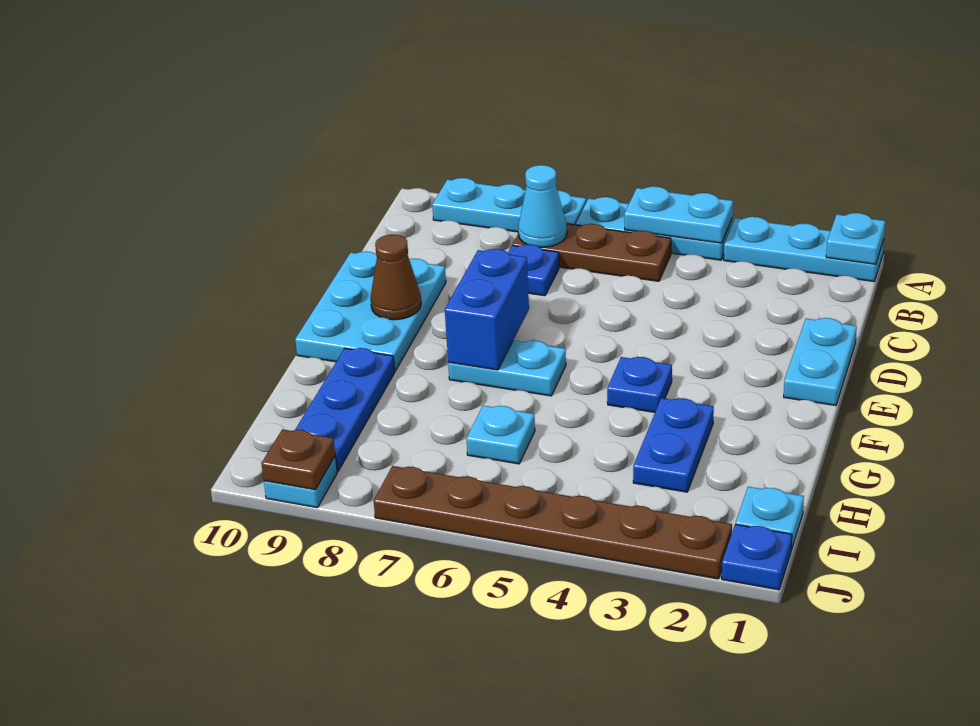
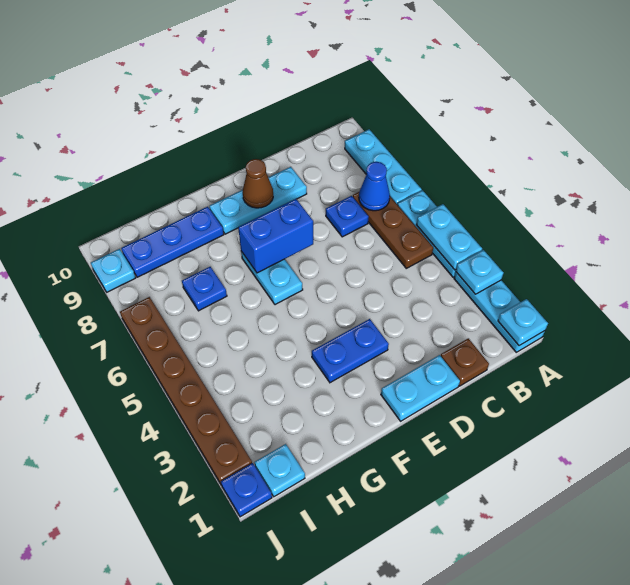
cyan 1x1 cone [518,165,567,247] -> blue 1x1 cone [359,162,390,211]
cyan 2x3 plate [295,252,446,371] -> cyan 1x3 plate [209,167,307,234]
blue 1x1 plate [607,357,672,412] -> blue 1x1 plate moved to [182,267,227,311]
blue 1x2 plate [633,398,714,492] -> blue 1x2 plate moved to [312,319,389,383]
cyan 1x1 plate [466,406,535,464] -> cyan 1x1 plate moved to [456,250,504,294]
brown 1x1 plate [261,429,335,490] -> brown 1x1 plate moved to [441,338,489,386]

